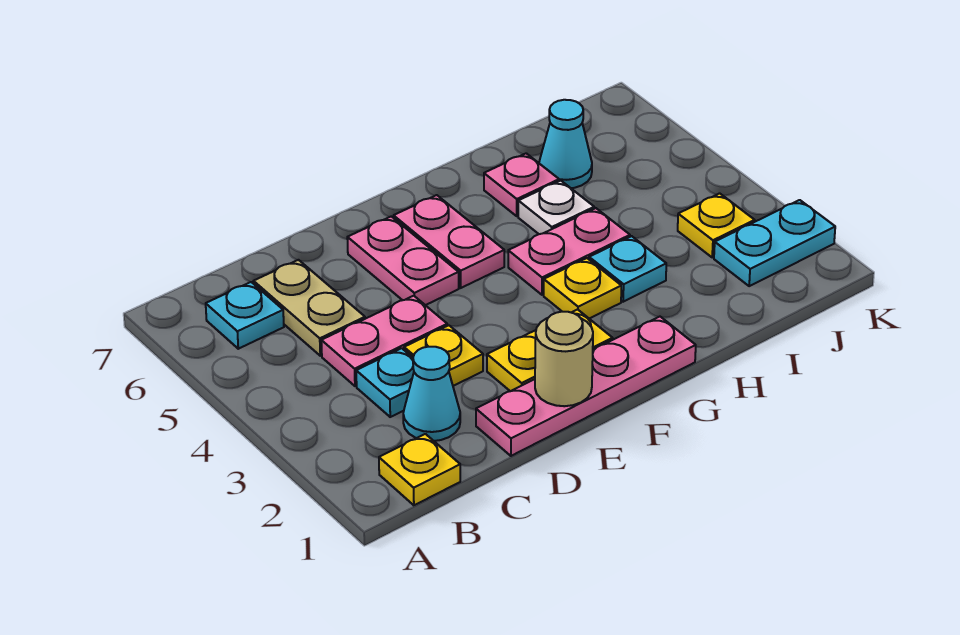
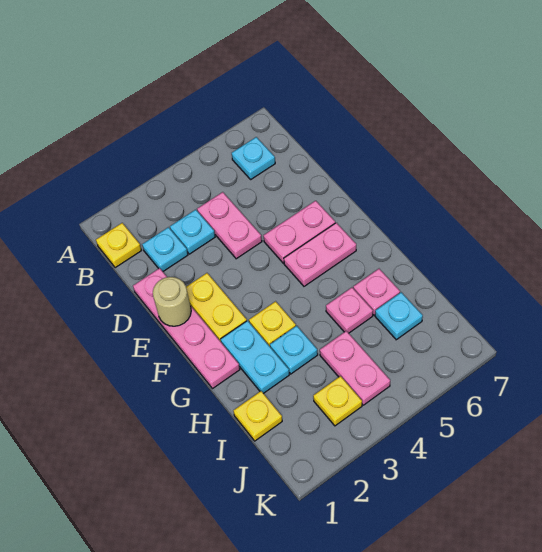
cyan 1x1 cone [403,347,460,441] -> cyan 1x1 plate [142,227,188,271]
tan 1x2 plate [254,260,365,356] -> none
yellow 1x1 plate [404,325,483,386] -> yellow 1x1 plate moved to [233,391,282,441]
pink 1x2 plate [508,208,630,295] -> pink 1x2 plate moved to [320,331,390,405]
white 1x1 plate [518,181,594,234] -> pink 1x1 plate [326,288,373,333]
cyan 1x1 cone [539,100,592,188] -> cyan 1x1 plate [375,292,423,340]
cyan 1x2 plate [714,200,835,286] -> cyan 1x2 plate moved to [221,321,289,394]

